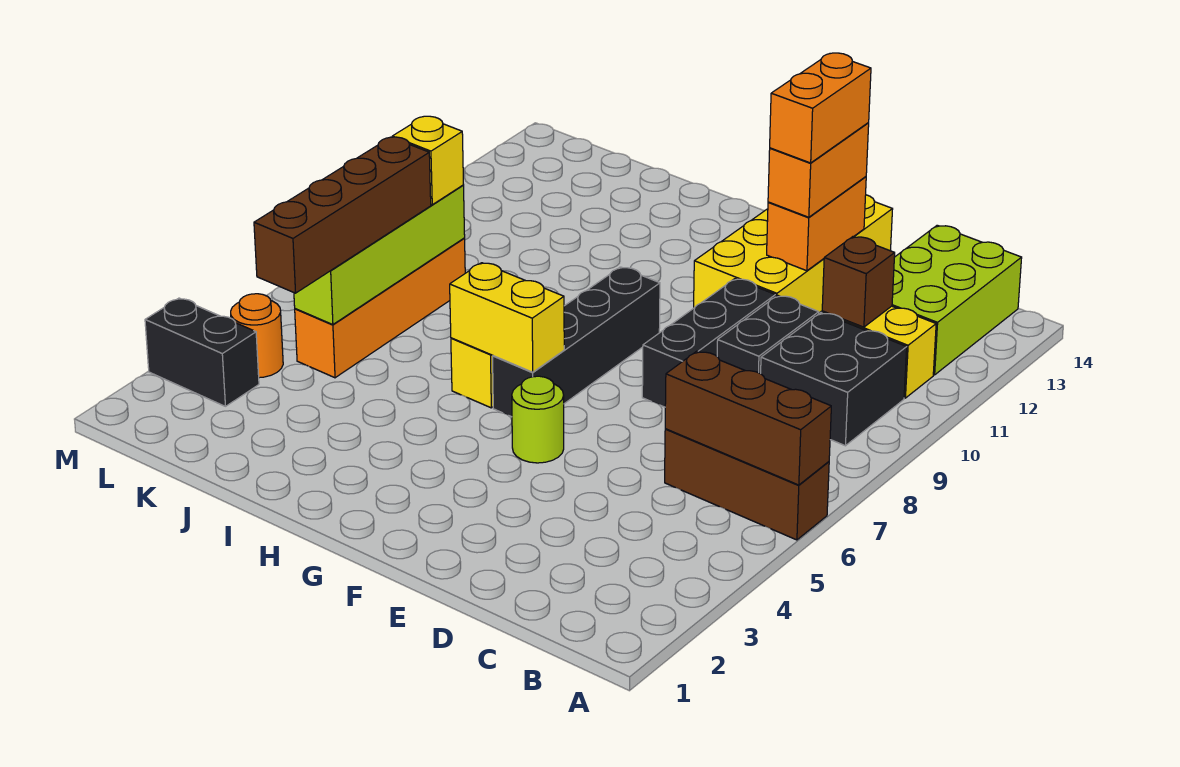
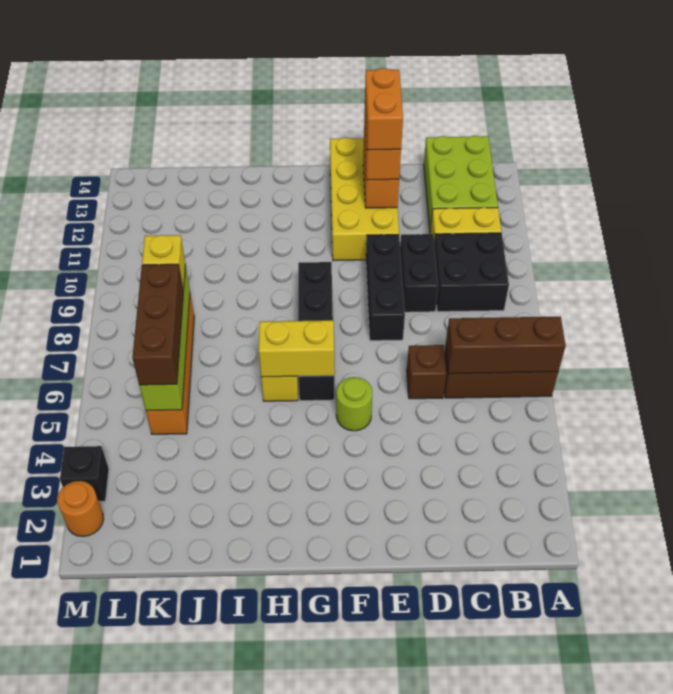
brown 1x1 brick [822,237,895,327] -> brown 1x1 brick moved to [407,345,446,399]
brown 1x4 brick [254,137,431,293] -> brown 1x3 brick [132,264,183,385]
black 1x2 brick [145,298,259,406] -> black 1x1 brick [60,446,109,501]
orange 1x1 round brick [231,294,283,378] -> orange 1x1 round brick moved to [57,481,104,536]

